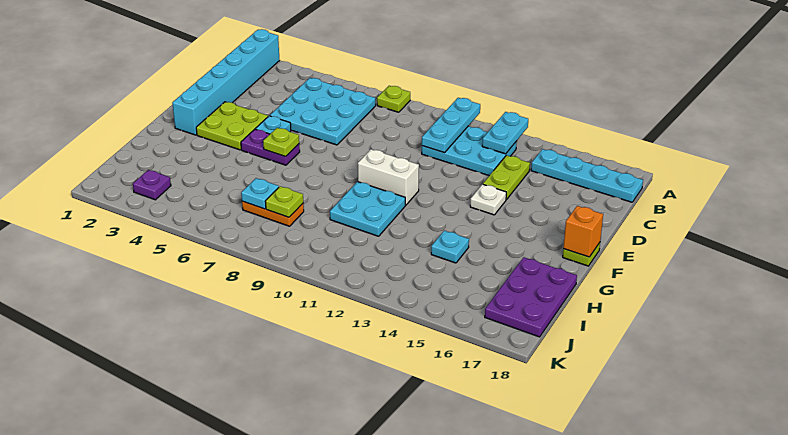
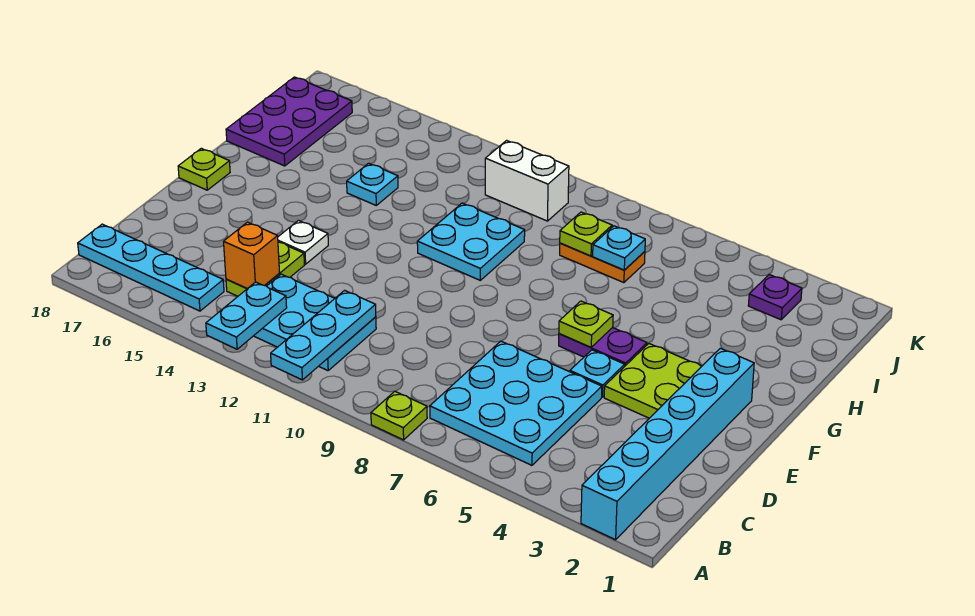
white 1x2 brick [358,149,419,205] -> white 1x2 brick moved to [485,140,569,221]
orange 1x1 brick [563,206,603,257] -> orange 1x1 brick moved to [224,222,280,289]

